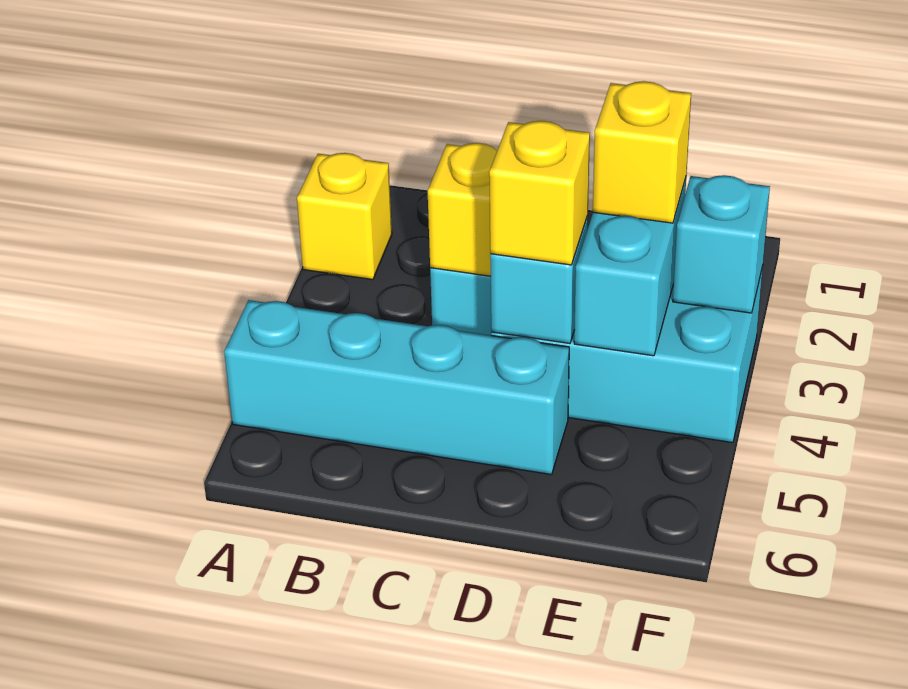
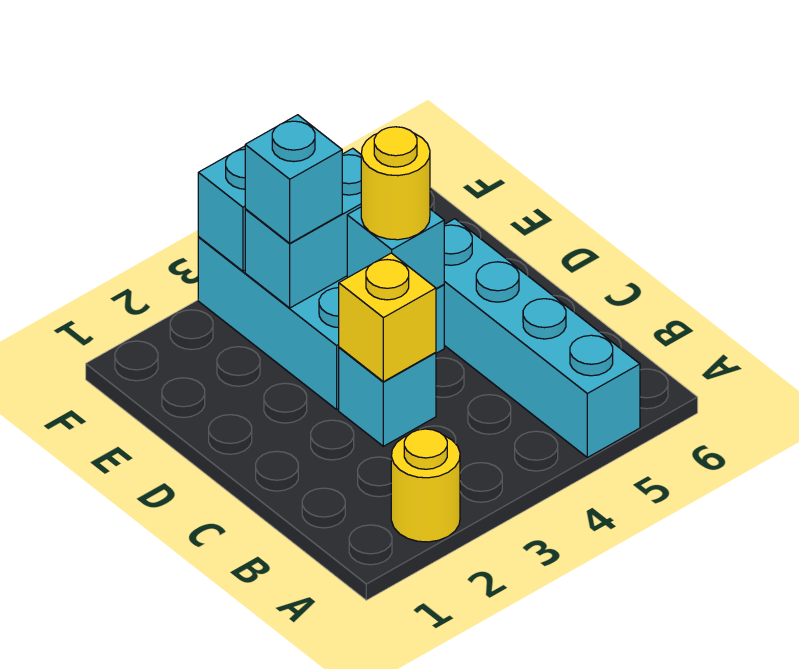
yellow 1x1 brick [297,153,392,280] -> yellow 1x1 round brick [391,429,460,542]
yellow 1x1 brick [489,121,590,265] -> yellow 1x1 round brick [361,127,430,240]
yellow 1x1 brick [593,81,691,223] -> cyan 1x1 brick [245,115,342,243]

